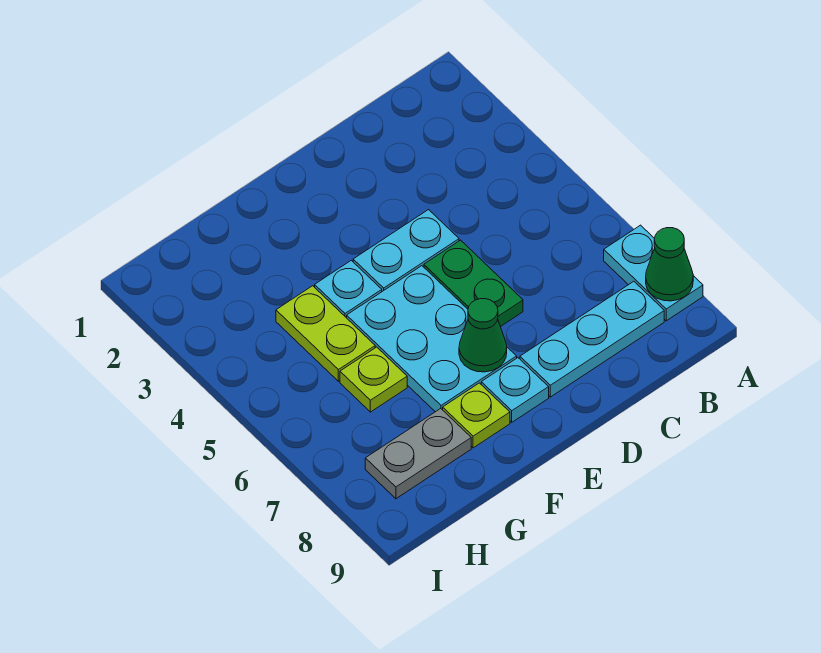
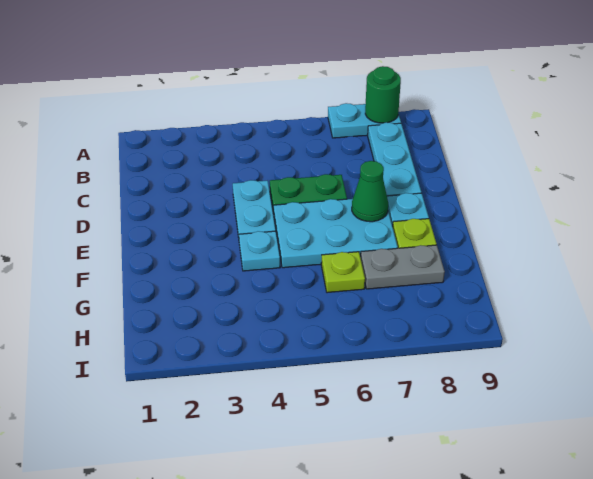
green 1x1 cone [646,228,693,301] -> green 1x1 round brick [365,66,401,123]
lime 1x2 plate [276,286,375,381] -> none
grey 1x2 plate [365,408,471,499] -> grey 1x2 plate turned to [361,245,445,289]

